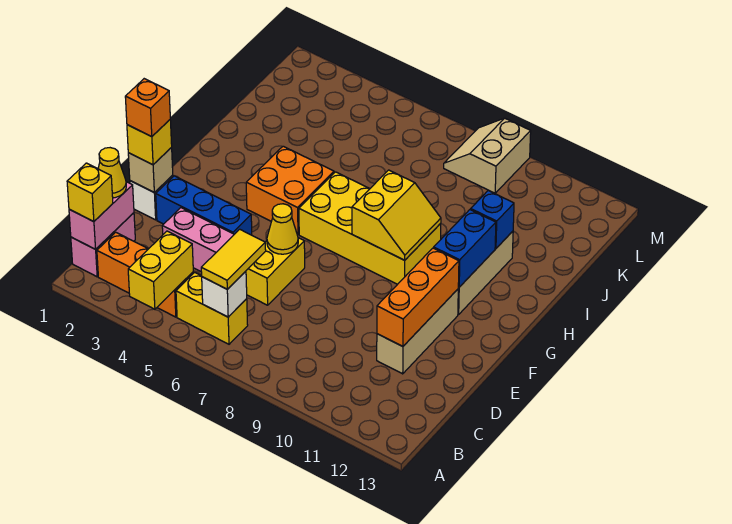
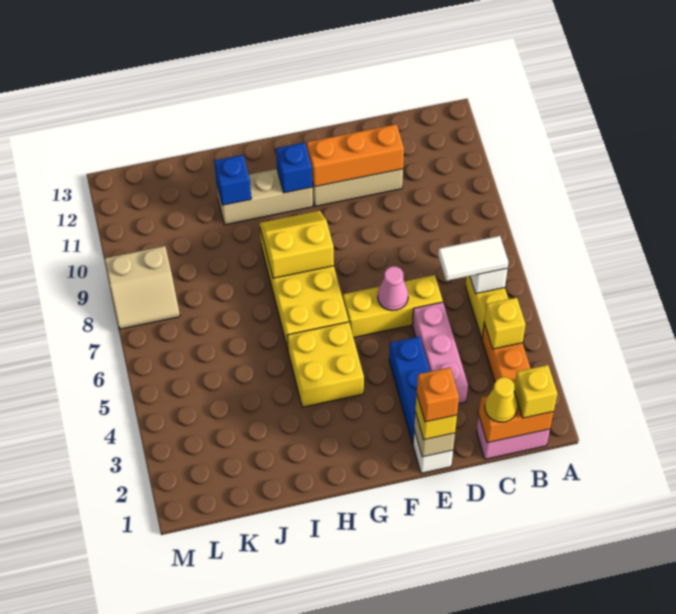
yellow 1x2 brick [128,231,193,309] -> yellow 1x1 brick [484,298,526,349]
pink 1x2 brick [69,182,134,249] -> orange 1x2 brick [479,396,554,443]
yellow 1x2 tile [201,229,266,289] -> white 1x2 tile [438,236,509,281]
yellow 1x2 brick [246,238,305,305] -> yellow 1x3 brick [343,275,443,338]
yellow 1x1 cone [267,204,298,254] -> pink 1x1 cone [378,266,408,311]
orange 2x2 brick [246,146,334,235] -> yellow 2x2 brick [287,322,364,407]
blue 1x2 brick [434,210,496,287] -> blue 1x1 brick [276,142,312,193]

